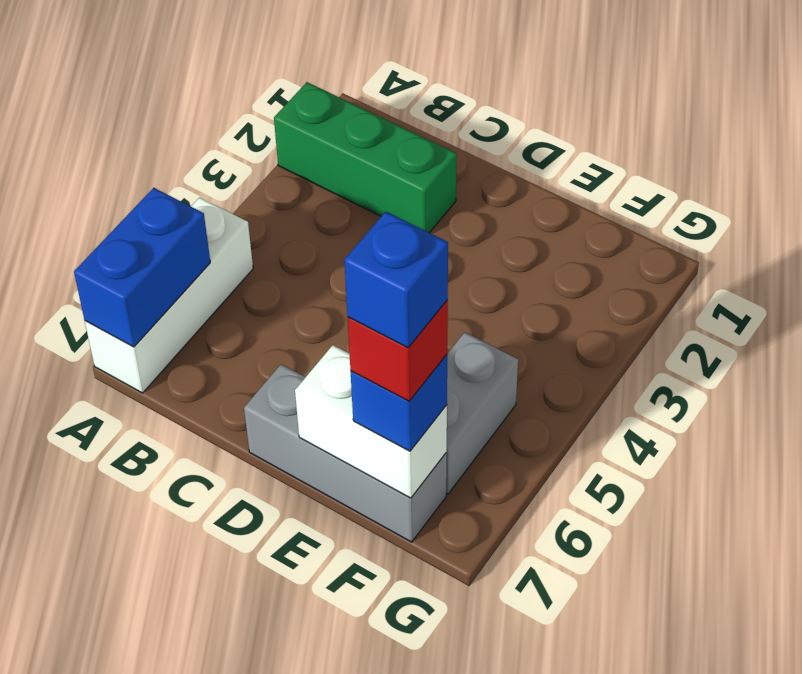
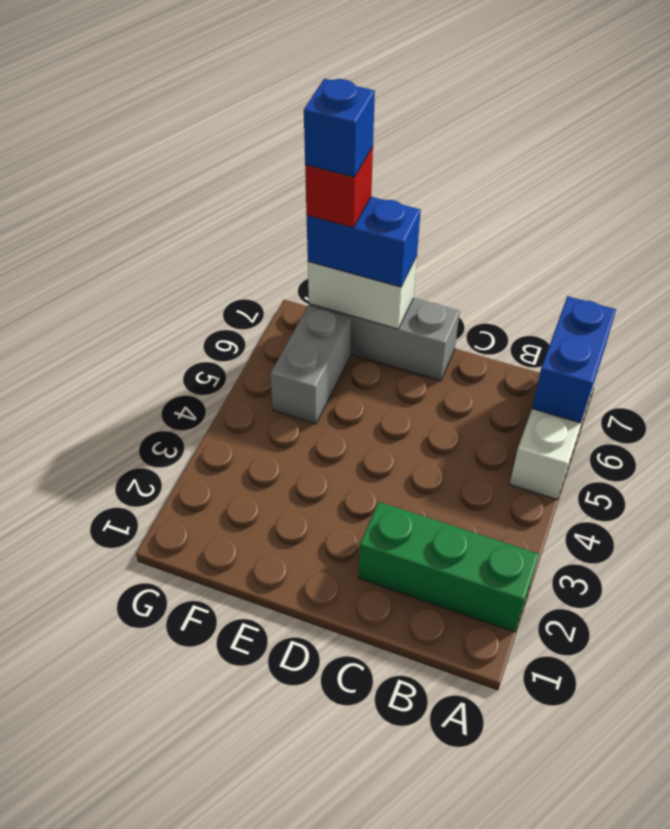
blue 1x1 brick [351,355,447,451] -> blue 1x2 brick [307,197,421,287]

